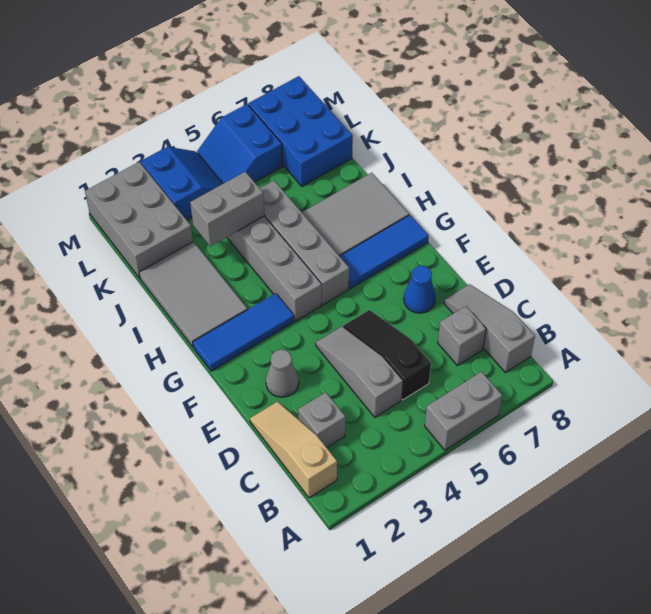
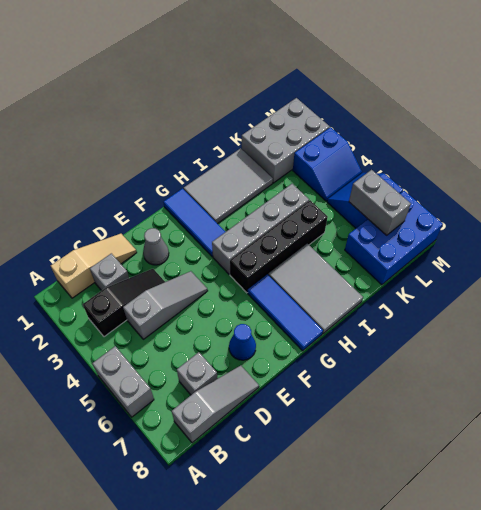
black 1x3 slope [343,310,431,400] -> black 1x3 slope moved to [83,269,165,337]
grey 1x4 brick [260,181,349,305] -> black 1x4 brick [230,200,328,293]
grey 1x2 brick [190,172,265,246] -> grey 1x2 brick moved to [349,170,411,235]

